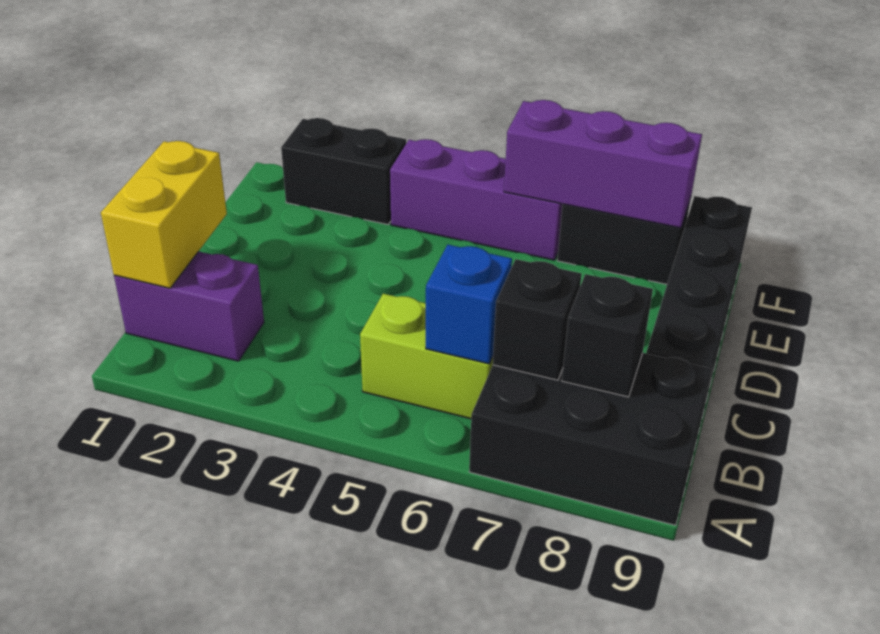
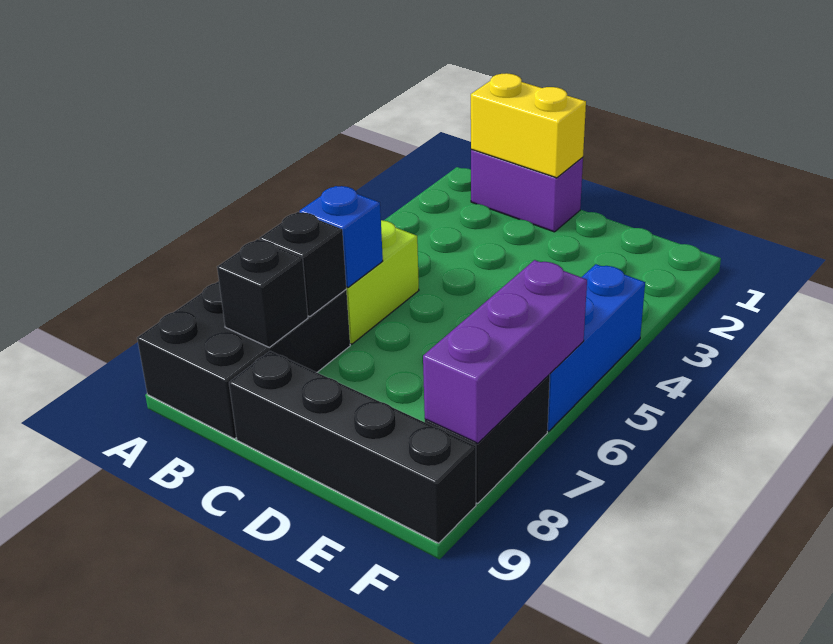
purple 1x2 brick [114,251,264,361] -> purple 1x2 brick turned to [471,150,583,232]
black 1x2 brick [281,118,406,225] -> none
purple 1x3 brick [390,139,563,260] -> blue 1x3 brick [548,264,645,431]

